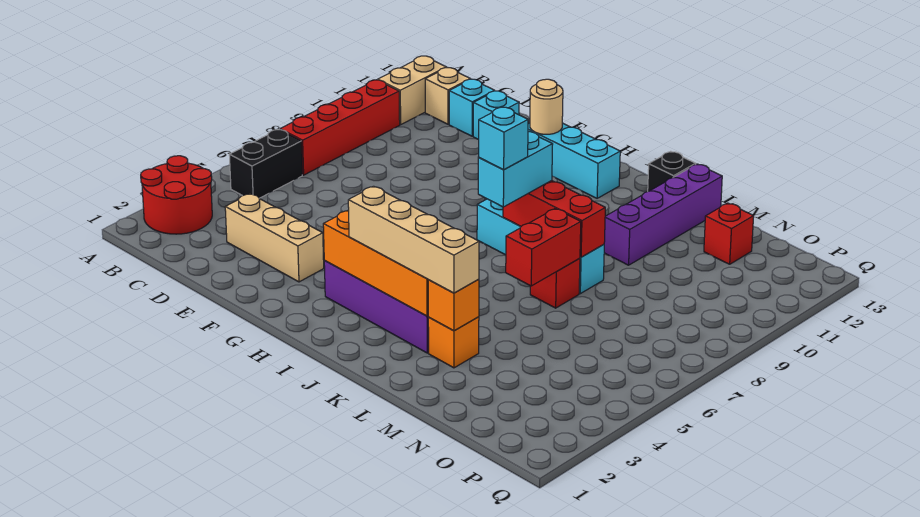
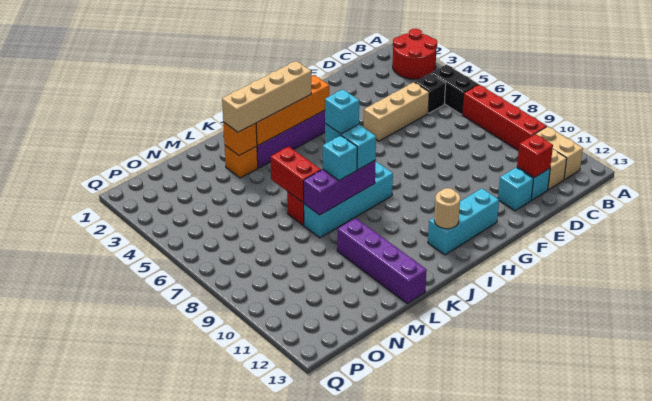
tan 1x3 brick [225,194,324,282] -> tan 1x3 brick moved to [364,82,429,141]
tan 1x1 round brick [530,79,563,134] -> tan 1x1 round brick moved to [434,188,460,229]
red 1x3 brick [503,181,605,257] -> purple 1x3 brick [303,160,376,215]
none -> cyan 1x1 brick [323,136,357,180]
black 1x1 brick [648,151,696,191] -> black 1x1 brick moved to [415,73,446,113]
red 1x1 brick [704,203,754,264] -> red 1x1 brick moved to [517,134,553,178]

